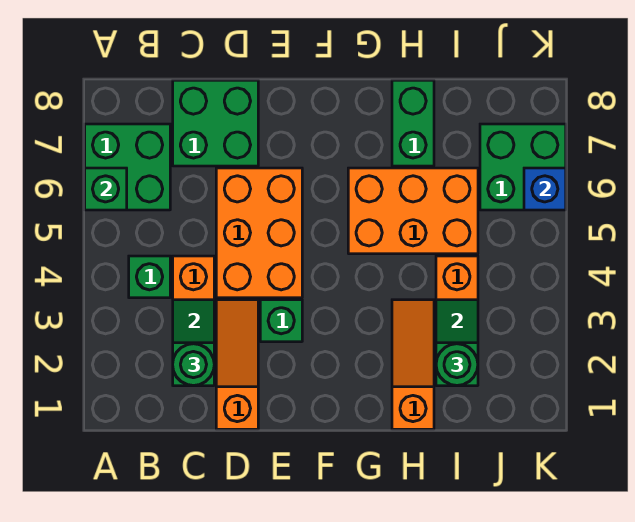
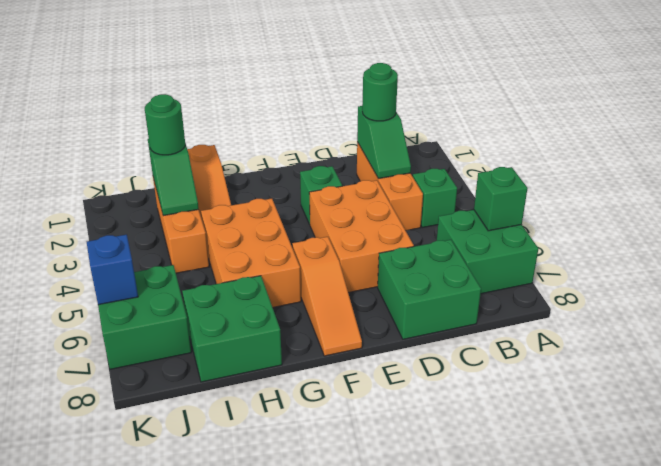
orange 1x3 slope [216,300,258,429] -> orange 1x3 slope moved to [292,237,362,356]
orange 2x3 brick [348,168,478,254] -> orange 2x3 brick turned to [201,198,301,307]
green 1x2 brick [392,80,434,166] -> green 2x2 brick [182,276,282,382]

